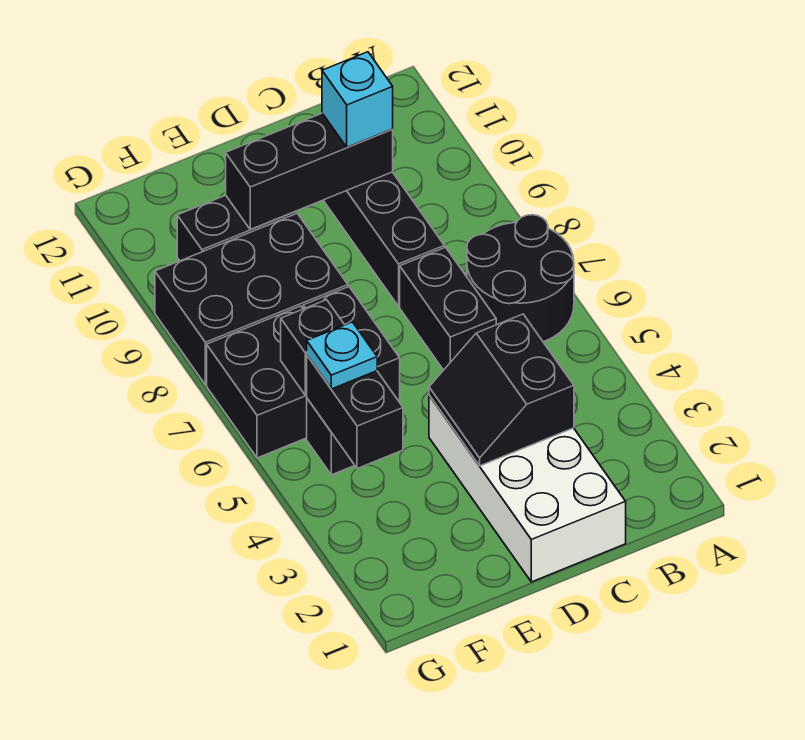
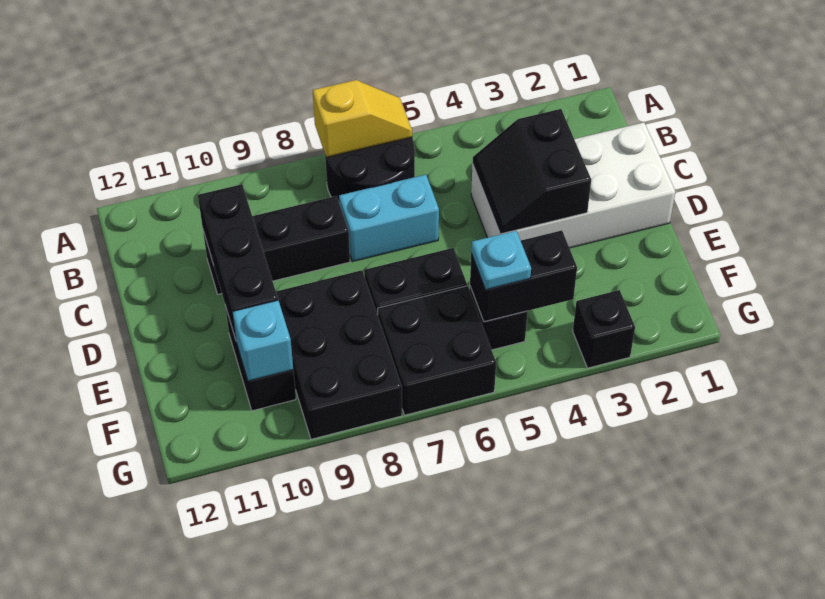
none -> yellow 1x2 slope [313,80,412,157]
black 2x2 slope [429,314,574,466] -> black 2x2 slope turned to [473,109,591,234]
black 1x2 brick [400,247,496,370] -> cyan 1x2 brick [339,175,439,262]
cyan 1x1 brick [322,52,393,147] -> cyan 1x1 brick moved to [232,300,293,381]
black 1x1 brick [281,300,344,395] -> black 1x1 brick moved to [573,290,635,368]

